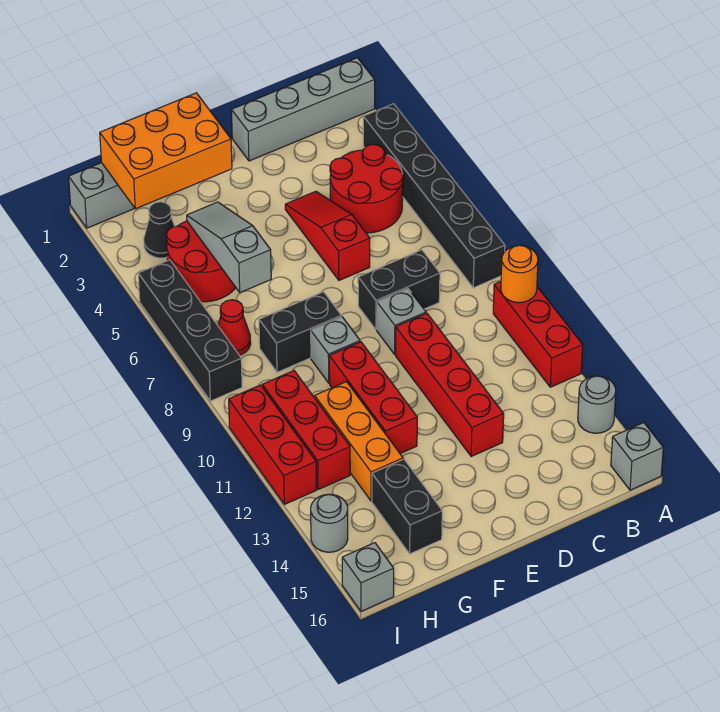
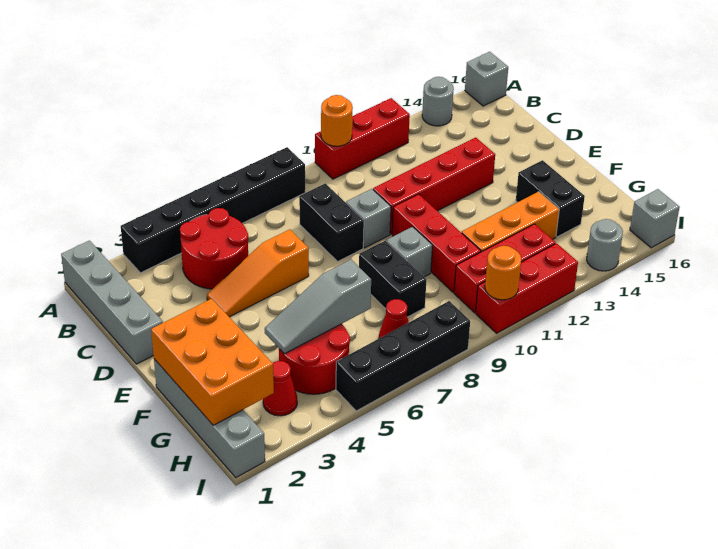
red 1x3 slope [285,191,370,280] -> orange 1x3 slope [207,229,309,317]
red 1x3 brick [329,342,417,453] -> red 1x3 brick turned to [392,194,481,293]
black 1x2 brick [372,459,442,554] -> black 1x2 brick turned to [516,160,585,237]
black 1x1 cone [144,202,175,258] -> red 1x1 cone [263,361,297,416]
none -> orange 1x1 round brick [485,246,521,300]

